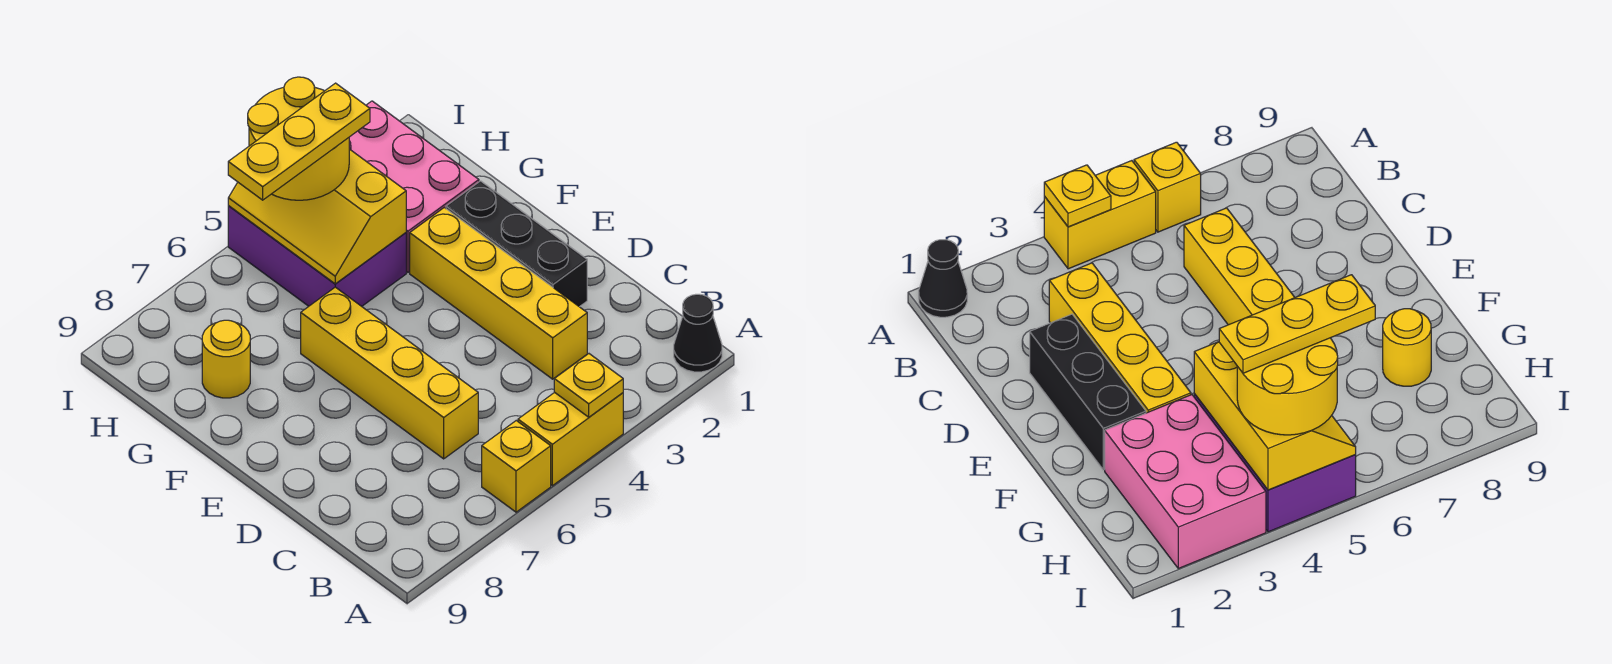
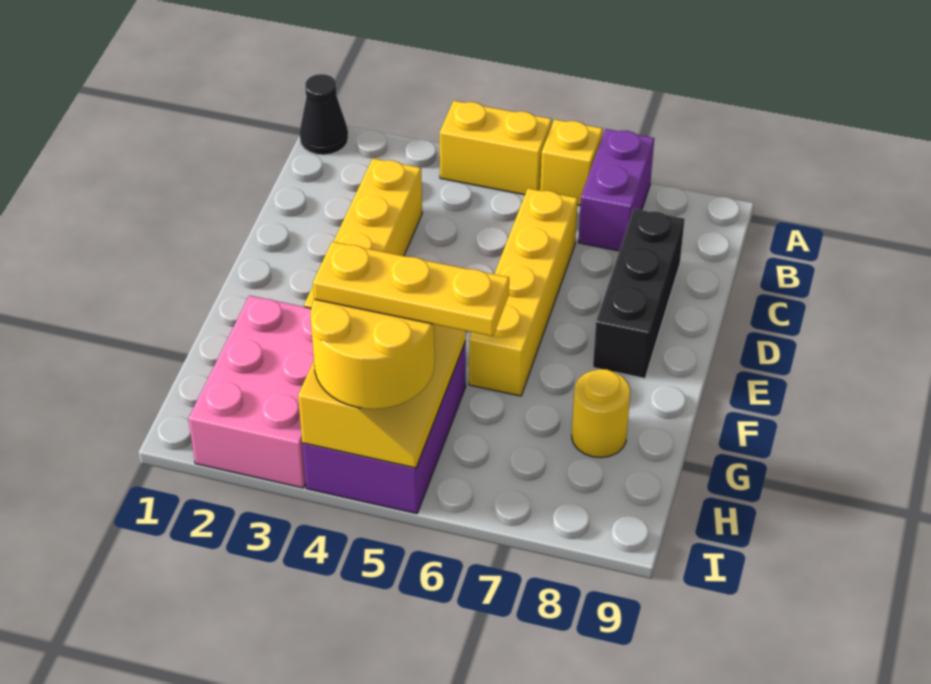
yellow 1x1 plate [554,354,623,417] -> none
none -> purple 1x2 brick [578,129,654,251]
black 1x3 brick [446,181,587,307] -> black 1x3 brick moved to [593,209,685,378]

